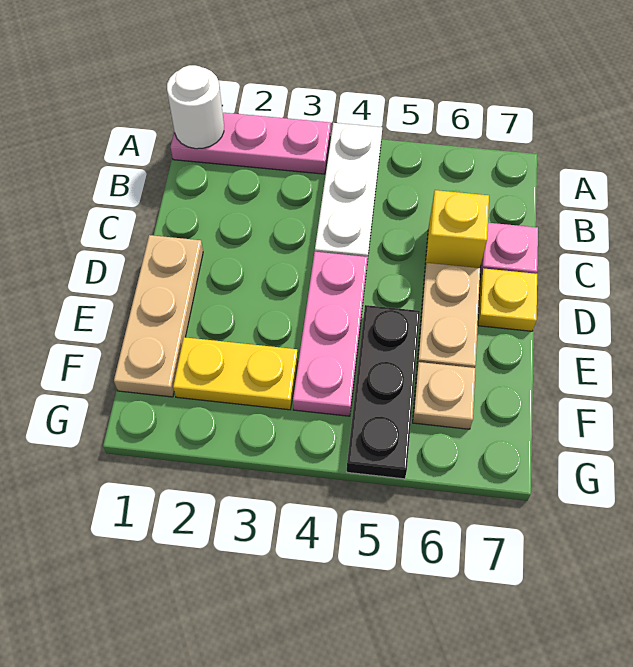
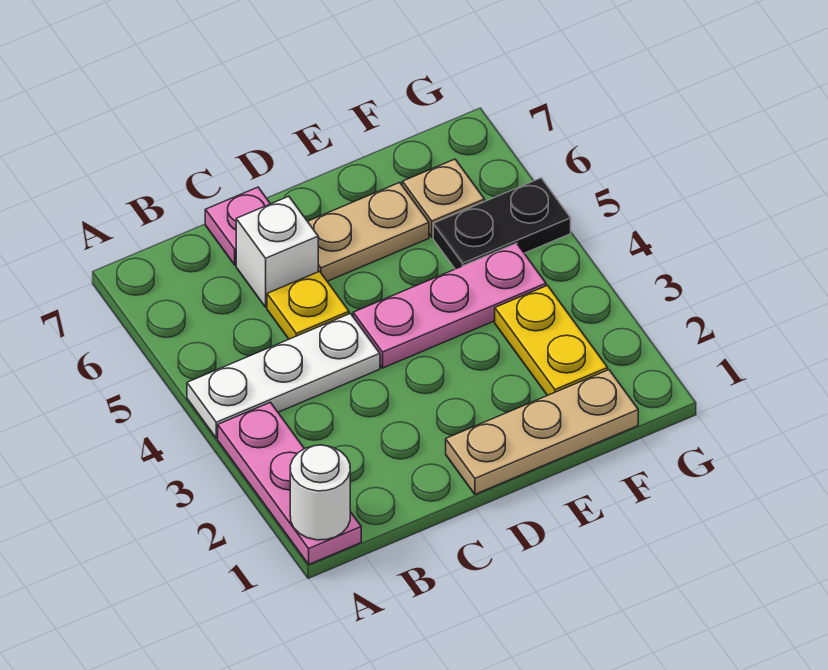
yellow 1x1 brick [425,190,489,269] -> white 1x1 brick [236,196,318,307]
yellow 1x1 plate [478,268,537,331] -> yellow 1x1 plate moved to [267,271,349,339]
black 1x3 plate [347,305,420,479] -> black 1x2 plate [433,178,571,269]

